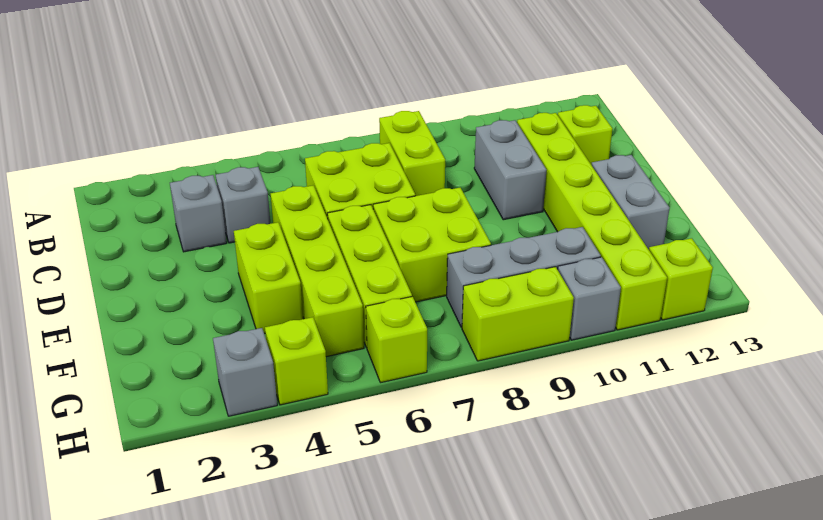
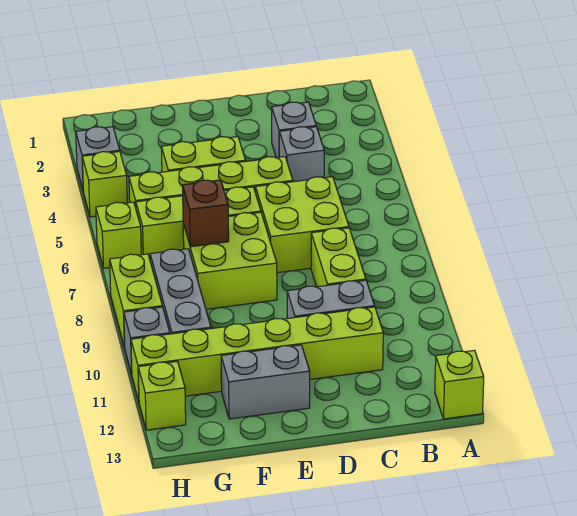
lime 1x2 brick [379,111,445,196] -> lime 1x2 brick turned to [311,228,366,287]
lime 1x1 brick [558,105,613,165] -> lime 1x1 brick moved to [435,350,484,419]
none -> brown 1x1 brick [183,180,229,247]

